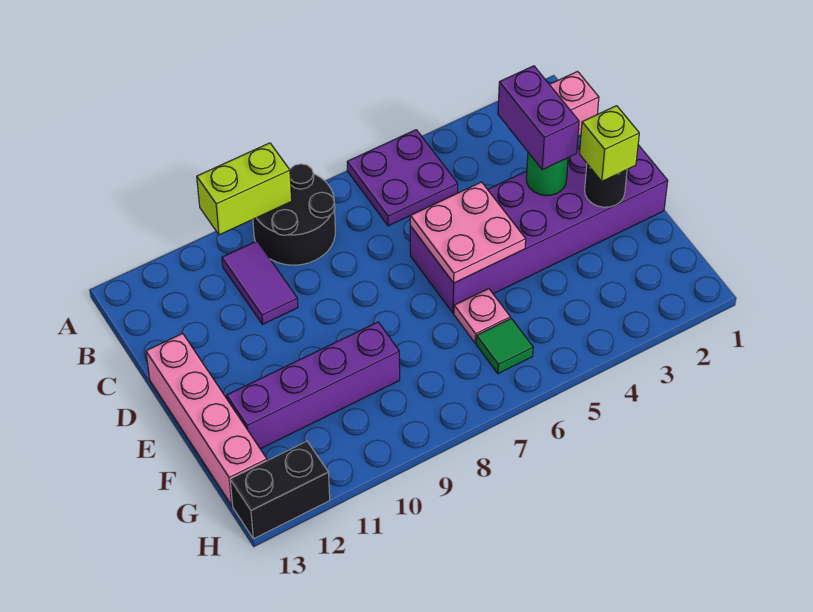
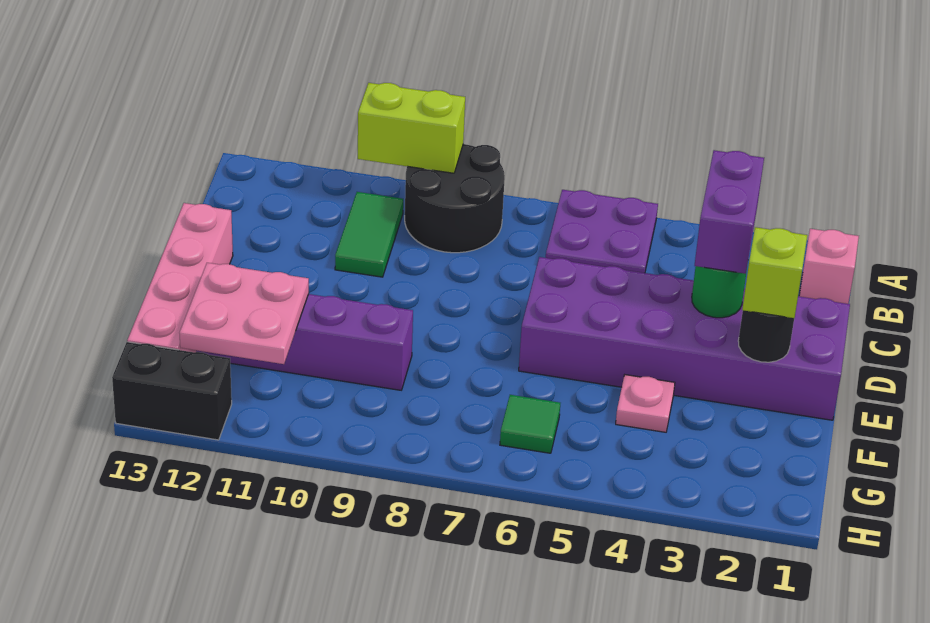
purple 1x2 tile [222,241,298,324] -> green 1x2 tile [335,192,403,277]
pink 2x2 plate [410,182,526,283] -> pink 2x2 plate moved to [180,263,309,364]
pink 1x1 plate [454,289,510,343] -> pink 1x1 plate moved to [616,375,675,432]

